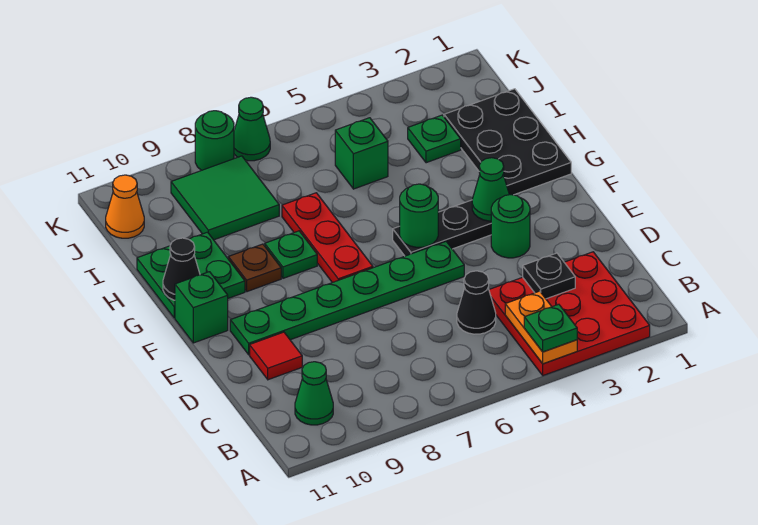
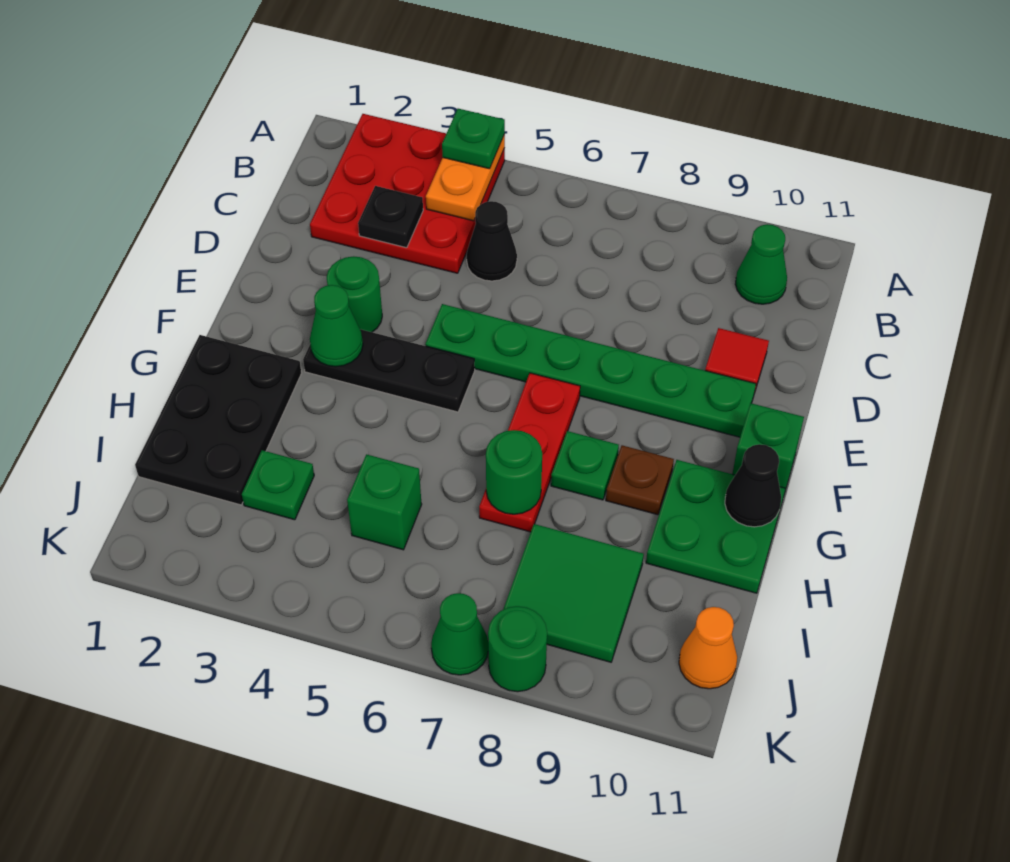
green 1x1 round brick [400,184,438,247] -> green 1x1 round brick moved to [486,430,542,514]

